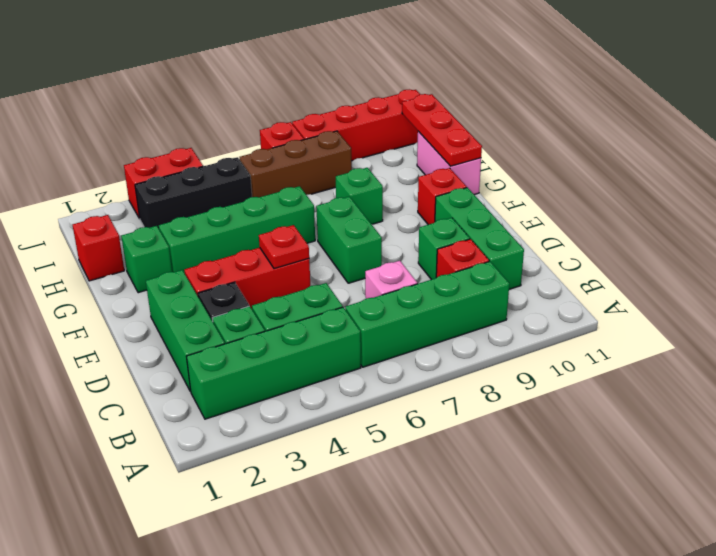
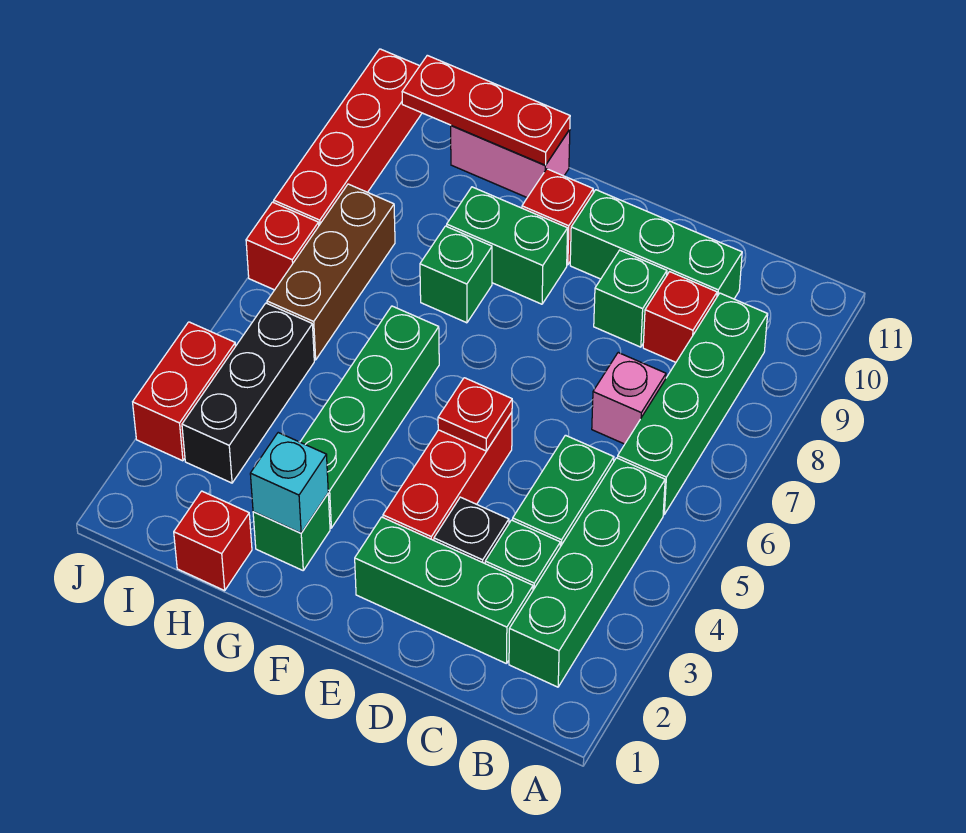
green 1x2 brick [316,197,382,283] -> green 1x2 brick moved to [447,187,568,304]
none -> cyan 1x1 brick [250,433,328,533]

